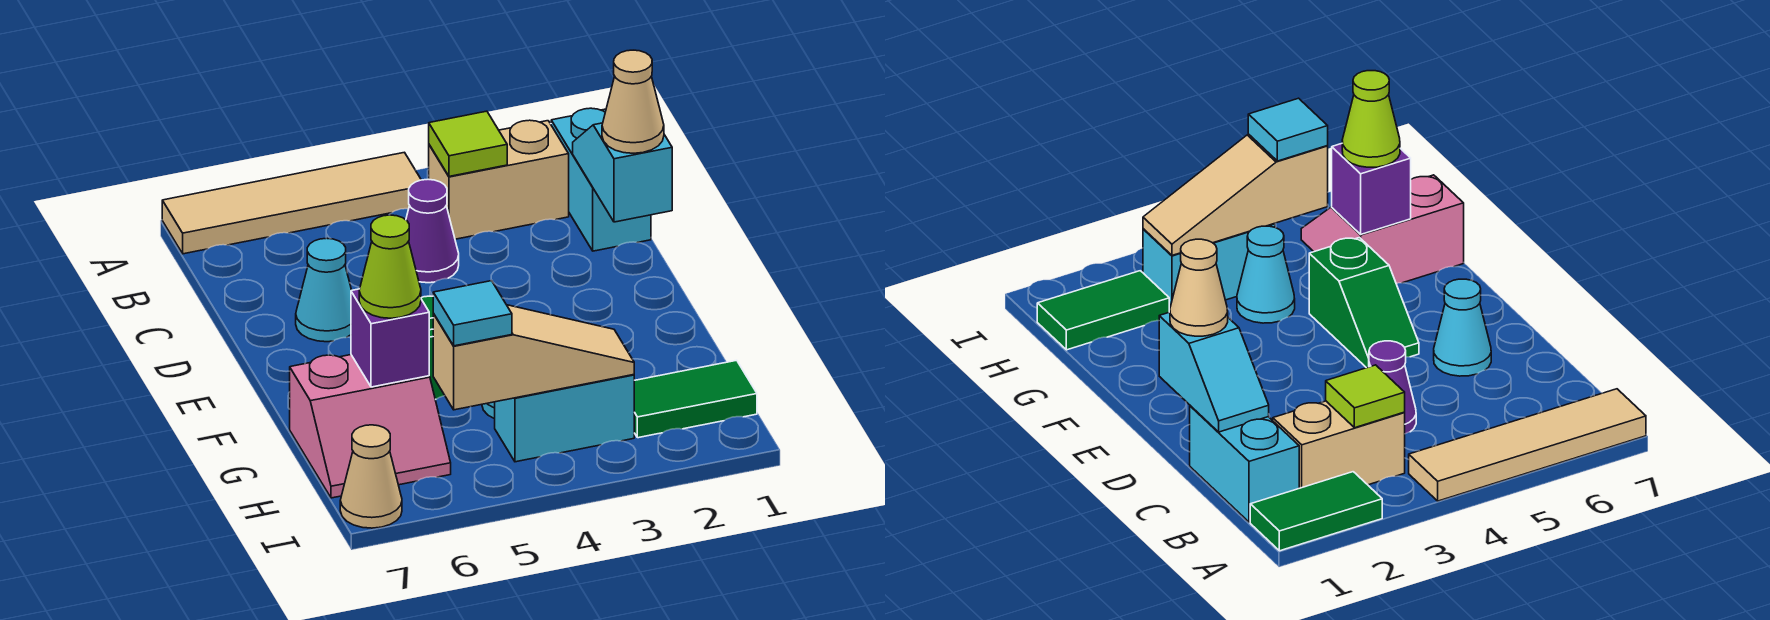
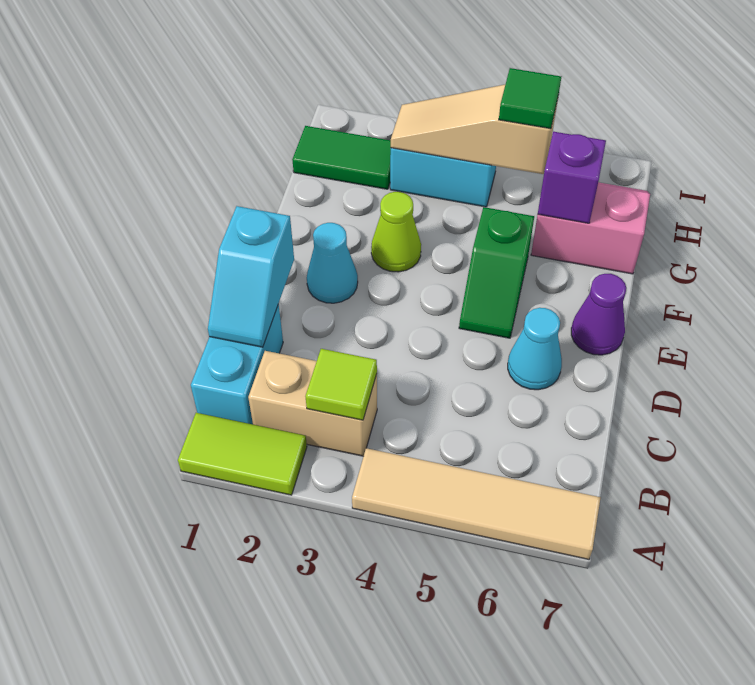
green 1x2 tile [1250,472,1382,551] -> lime 1x2 tile [178,413,307,495]
purple 1x1 cone [406,179,459,283] -> purple 1x1 cone moved to [571,274,626,355]
tan 1x1 cone [602,50,664,153] -> none
cyan 1x1 cone [1237,226,1295,323] -> cyan 1x1 cone moved to [307,223,358,303]
lime 1x1 cone [359,215,421,318] -> lime 1x1 cone moved to [371,192,421,272]
cyan 1x1 tile [433,281,512,346] -> green 1x1 tile [499,68,561,129]
tan 1x1 cone [340,425,402,528] -> none

